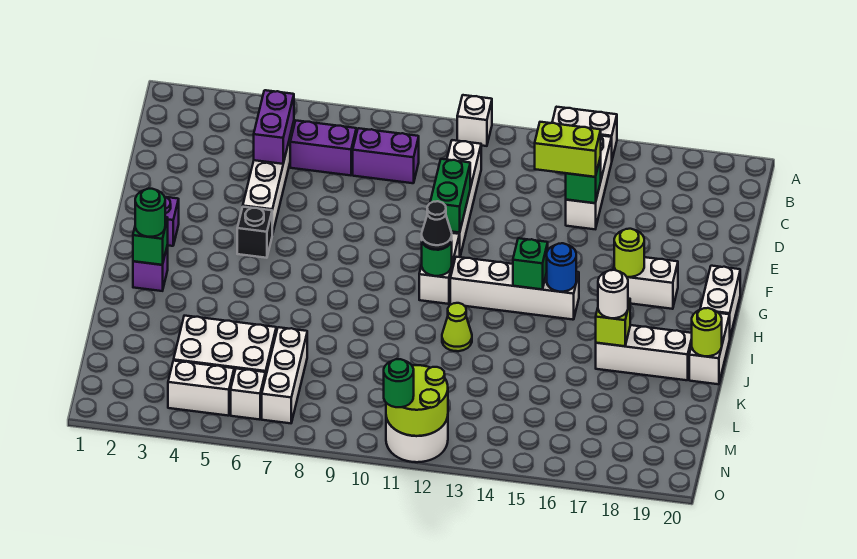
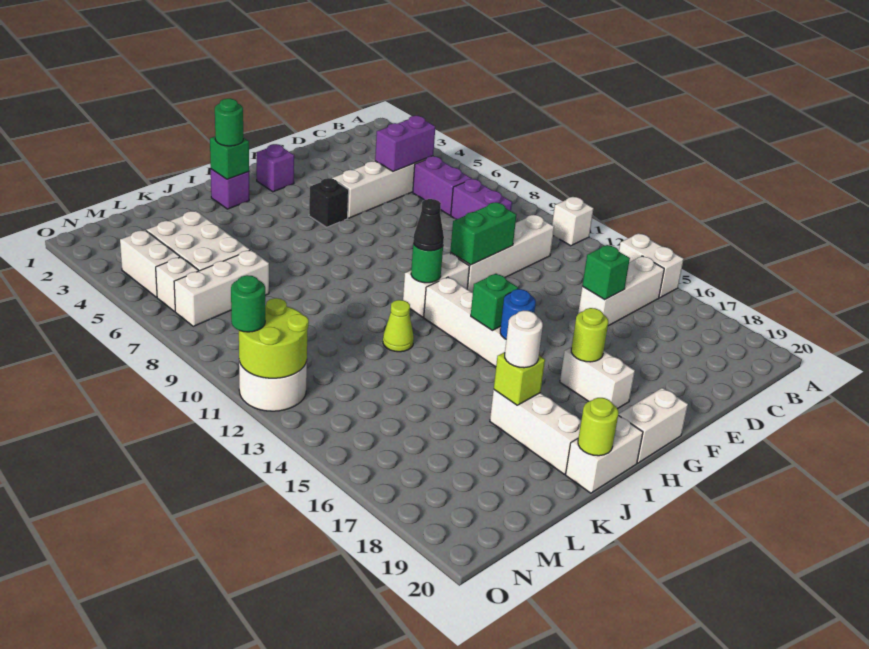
lime 1x2 brick [535,122,601,177] -> none

